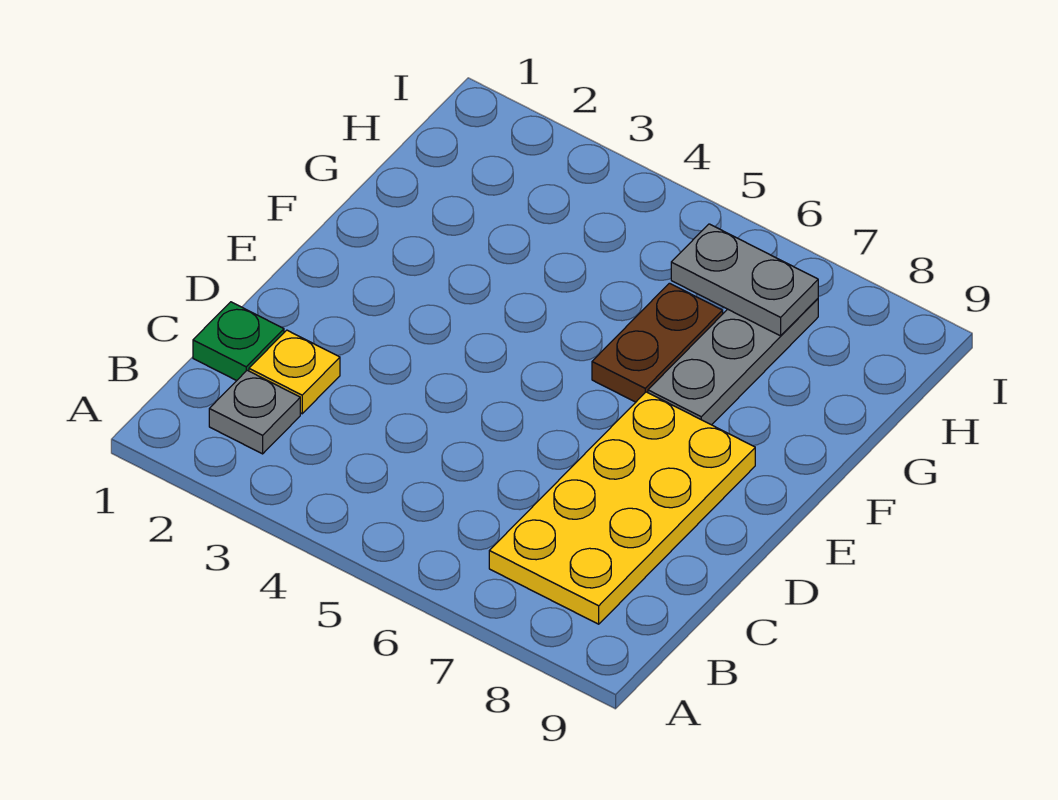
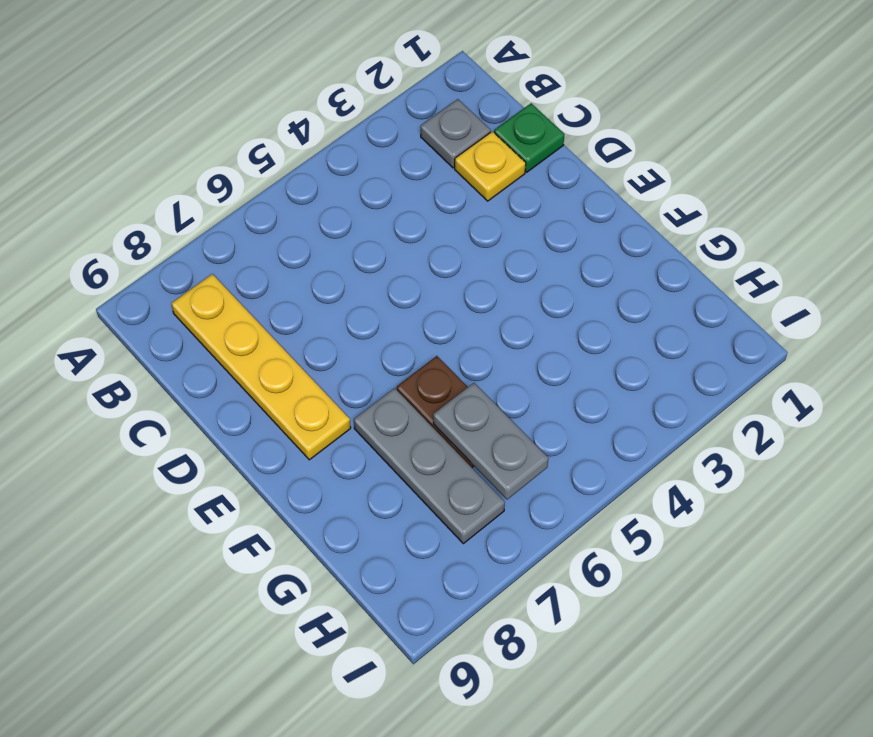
yellow 2x4 plate [489,392,755,624] -> yellow 1x4 plate [171,274,351,460]
grey 1x2 plate [671,224,818,336] -> grey 1x2 plate turned to [433,383,549,500]

